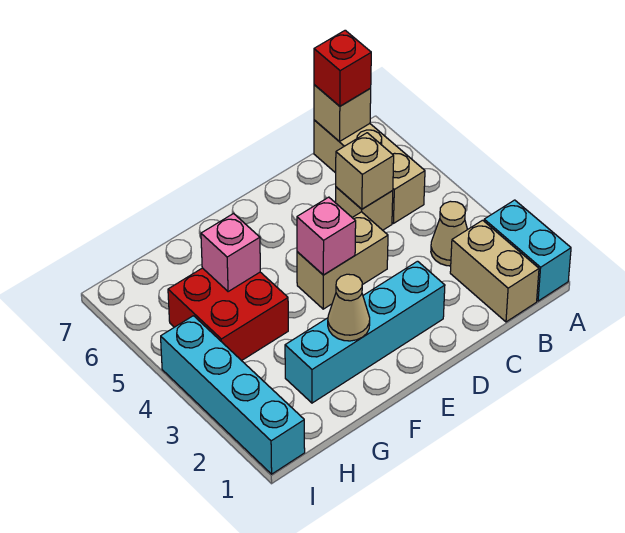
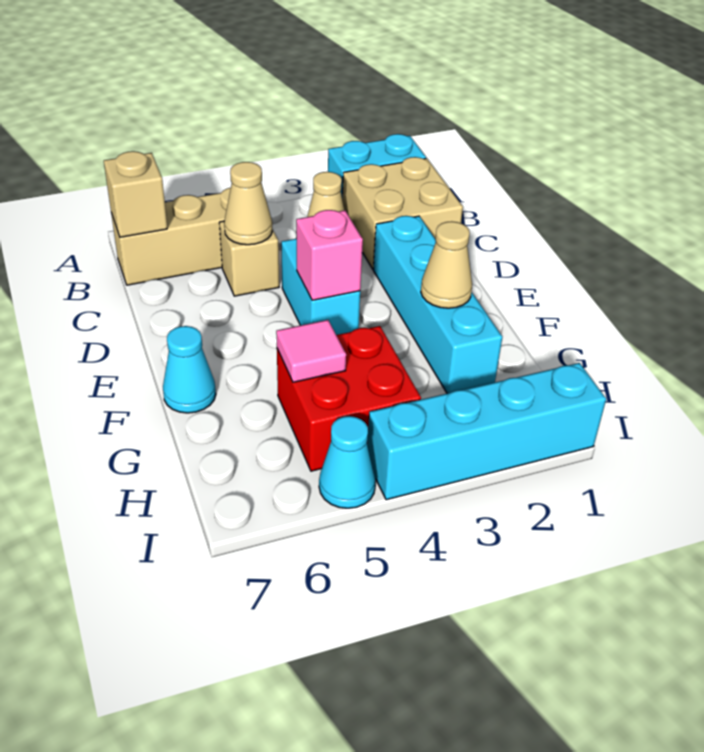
tan 1x2 brick [450,220,539,322] -> tan 2x2 brick [343,157,463,269]
red 1x1 brick [314,30,371,106] -> none
tan 1x1 brick [336,133,394,209] -> tan 1x1 cone [224,162,272,245]
tan 1x2 brick [297,212,388,309] -> cyan 1x2 brick [281,239,360,335]
none -> cyan 1x1 cone [163,326,216,413]
pink 1x1 brick [201,214,260,292] -> pink 1x1 tile [276,320,346,382]
none -> cyan 1x1 cone [319,416,376,508]

